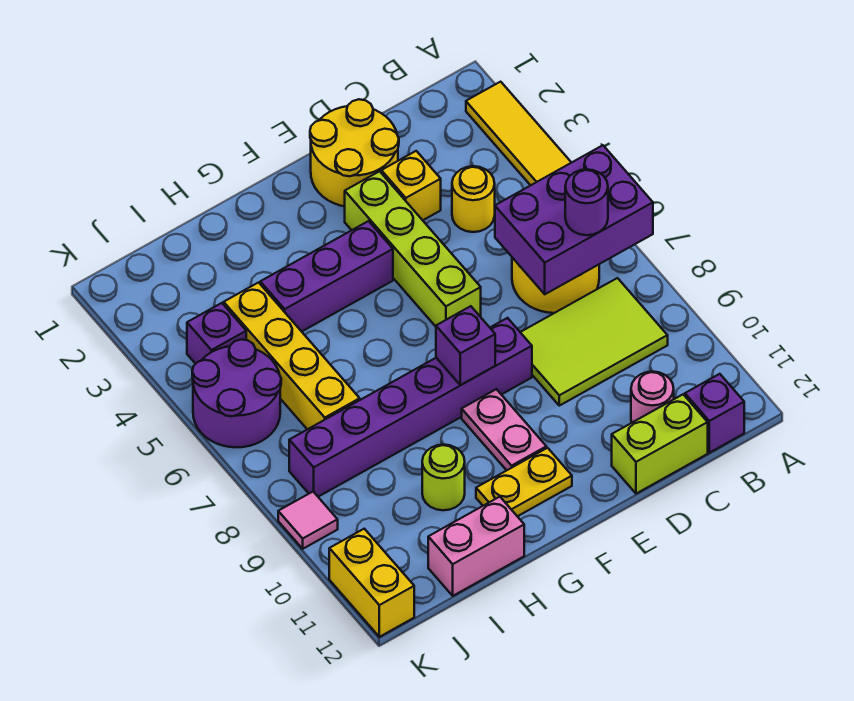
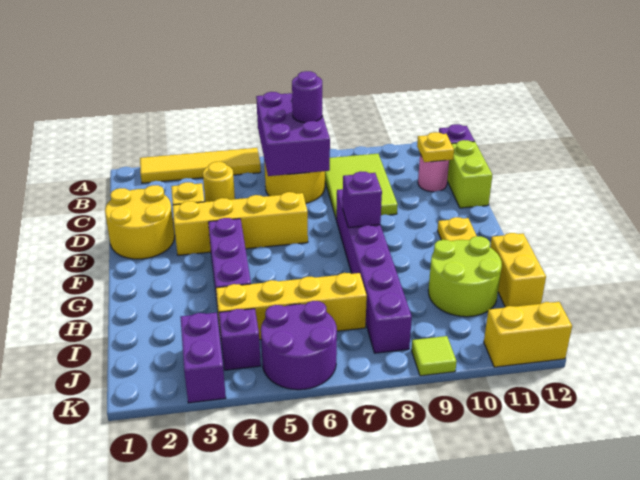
none -> yellow 1x1 plate [417,132,454,162]
lime 1x4 brick [345,171,481,327] -> yellow 1x4 brick [173,192,308,255]
pink 1x2 plate [462,389,546,470] -> none
lime 1x1 round brick [422,445,465,510] -> lime 2x2 round brick [428,236,502,317]
pink 1x2 brick [428,497,524,596] -> yellow 1x2 brick [490,233,546,307]
none -> purple 1x2 brick [181,313,226,403]
pink 1x1 tile [278,492,338,549] -> lime 1x1 tile [411,336,457,376]

